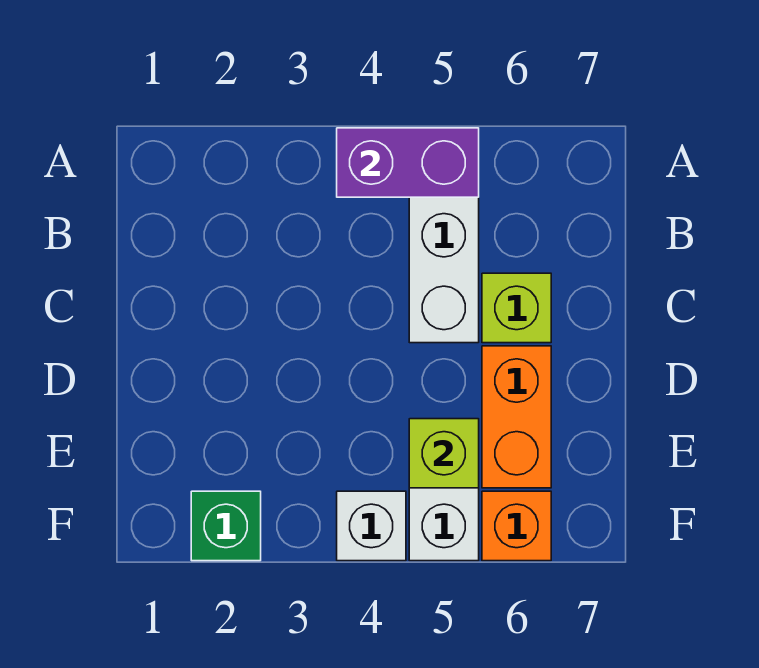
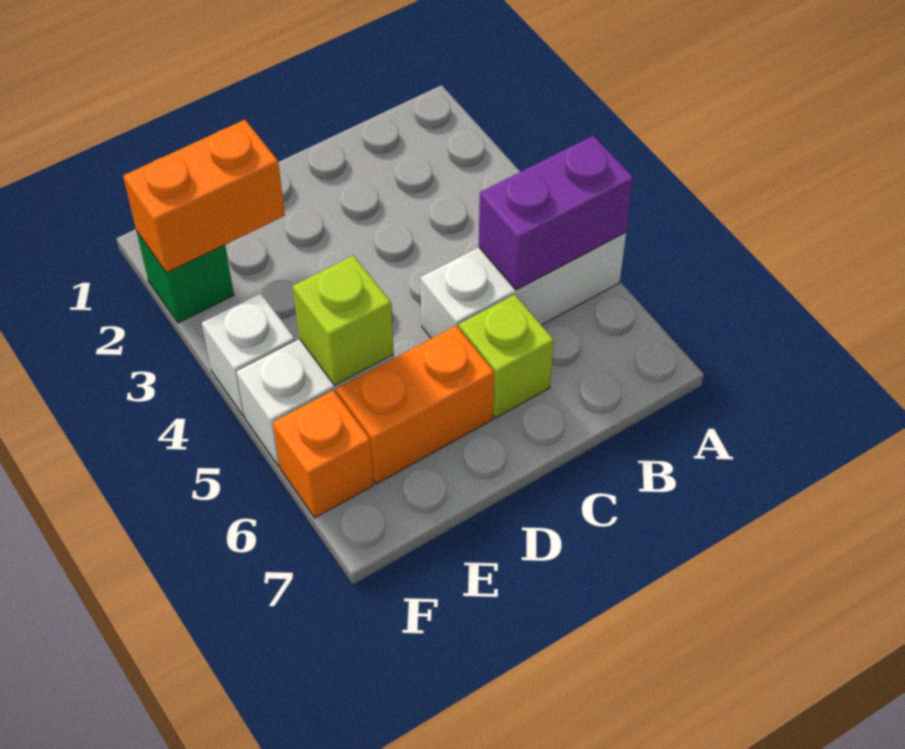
purple 1x2 brick [337,128,479,197] -> purple 1x2 brick turned to [479,136,633,290]
none -> orange 1x2 brick [123,120,285,273]

